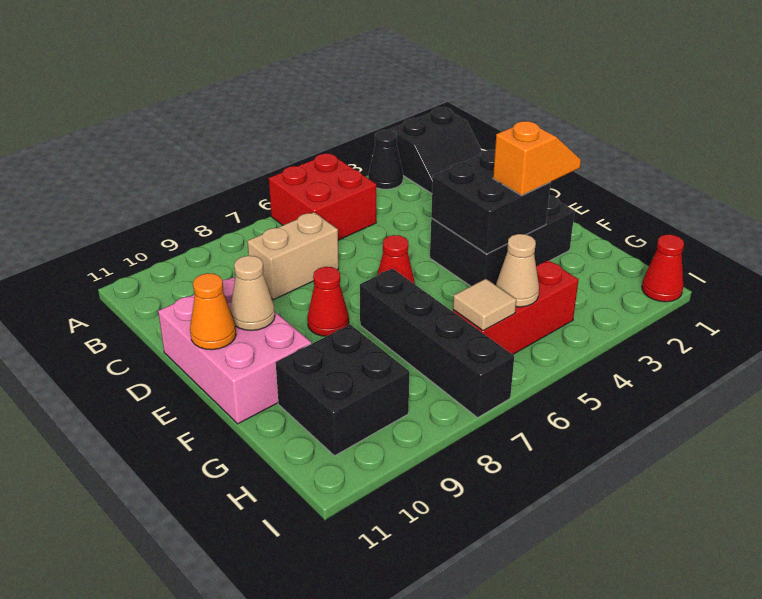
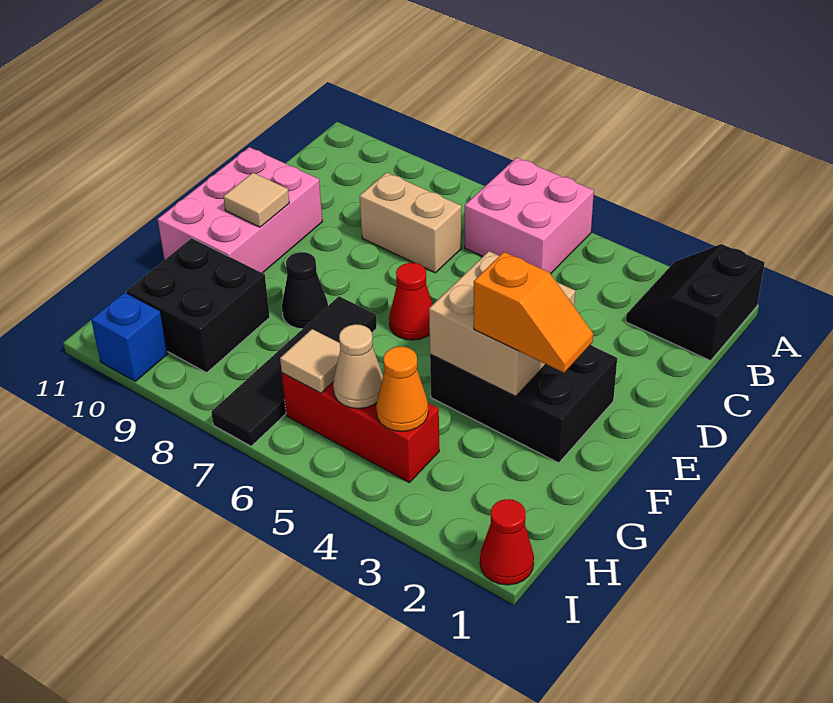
black 2x2 slope [390,107,482,194] -> black 2x2 slope turned to [626,244,765,361]
black 1x1 cone [368,130,403,189] -> black 1x1 cone moved to [282,252,328,329]
red 2x2 brick [269,154,376,240] -> pink 2x2 brick [465,158,594,274]
black 2x2 brick [431,150,551,254] -> tan 2x2 brick [429,251,575,396]
red 1x1 cone [307,267,349,336] -> none
tan 1x1 cone [230,256,275,330] -> tan 1x1 tile [223,173,289,227]
orange 1x1 cone [190,273,236,350] -> orange 1x1 cone moved to [376,347,428,432]
black 1x4 brick [360,269,514,418] -> black 1x4 tile [211,296,377,446]
none -> blue 1x1 brick [91,292,168,381]

